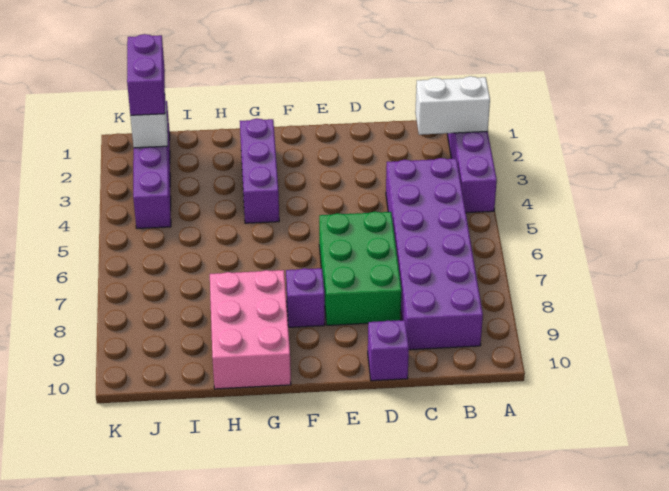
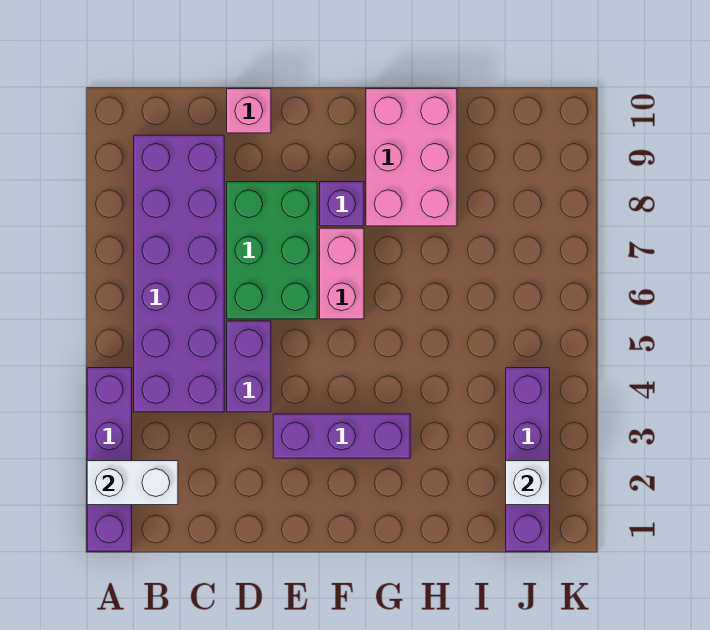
purple 1x1 brick [368,320,409,381] -> pink 1x1 brick [227,89,271,133]
none -> pink 1x2 brick [320,228,364,319]
purple 1x3 brick [240,118,279,223] -> purple 1x3 brick turned to [273,414,410,458]
purple 1x2 brick [127,34,165,115] -> purple 1x2 brick moved to [227,321,271,412]

